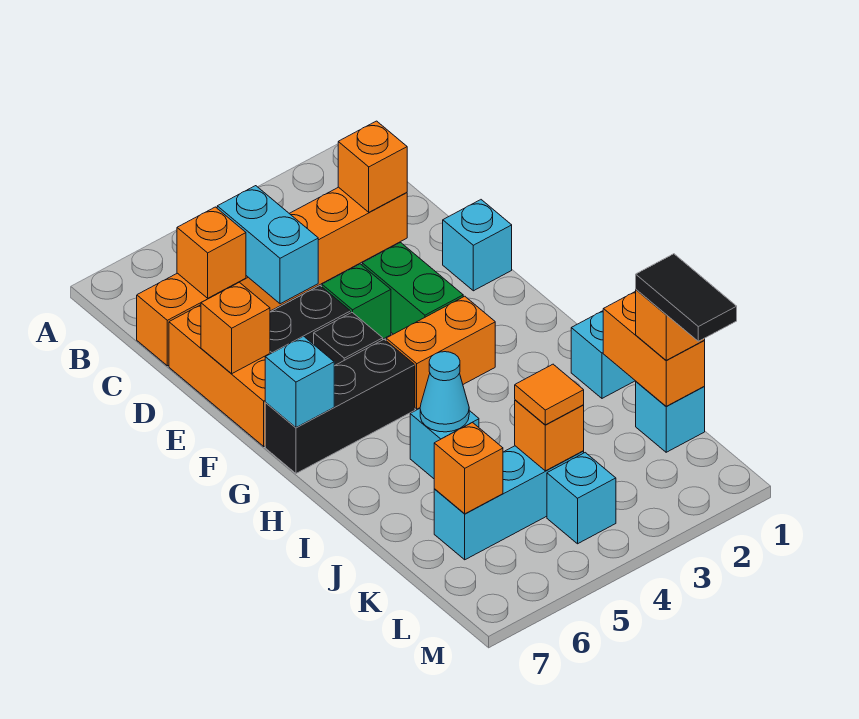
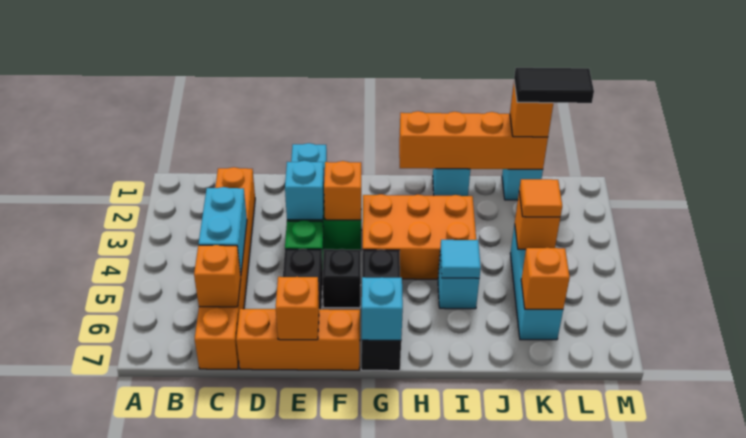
orange 1x1 brick [338,121,407,212] -> orange 1x1 brick moved to [324,161,361,220]
cyan 1x2 brick [217,186,318,304] -> cyan 1x2 brick turned to [199,187,247,274]
orange 1x2 brick [386,296,495,409] -> orange 2x3 brick [363,194,476,279]
cyan 1x1 cone [420,352,469,432] -> cyan 1x1 tile [440,240,481,278]
orange 1x2 brick [603,291,705,406] -> orange 1x4 brick [399,111,548,169]
cyan 1x1 brick [547,453,616,544] -> cyan 1x1 brick moved to [285,161,324,220]

